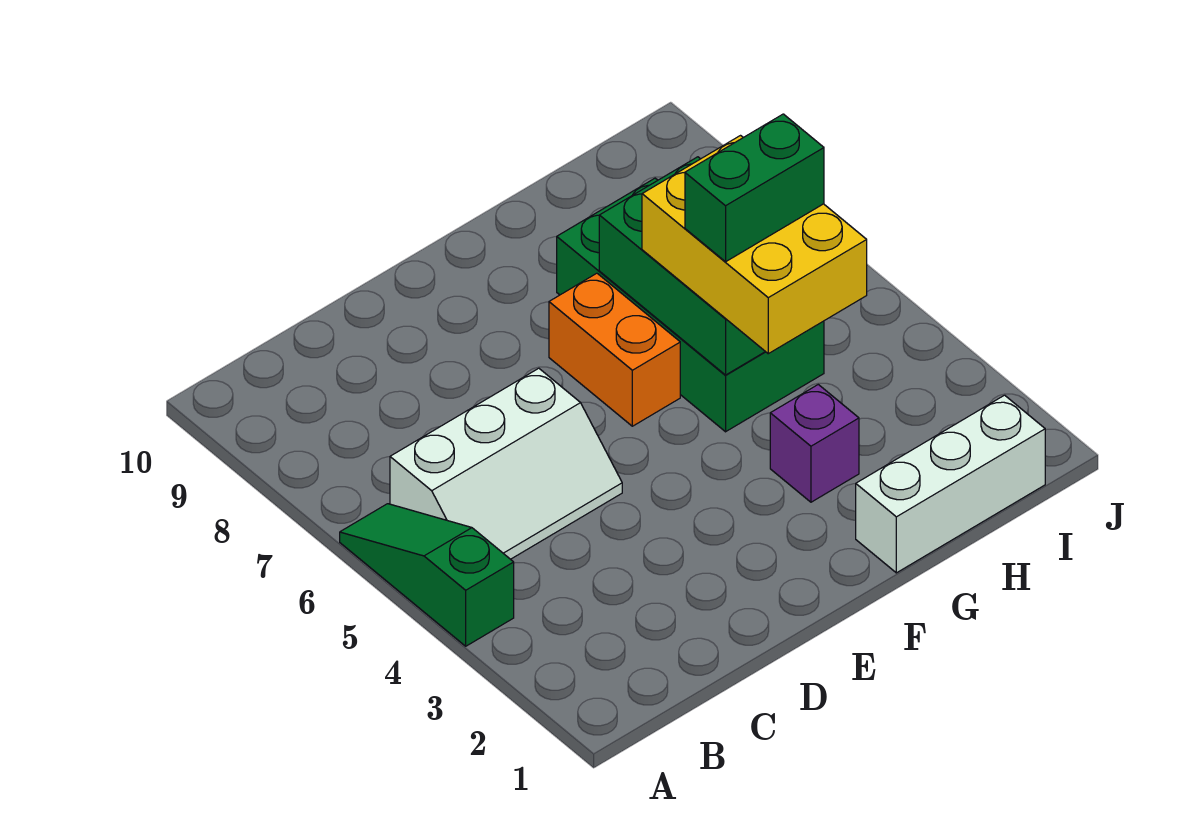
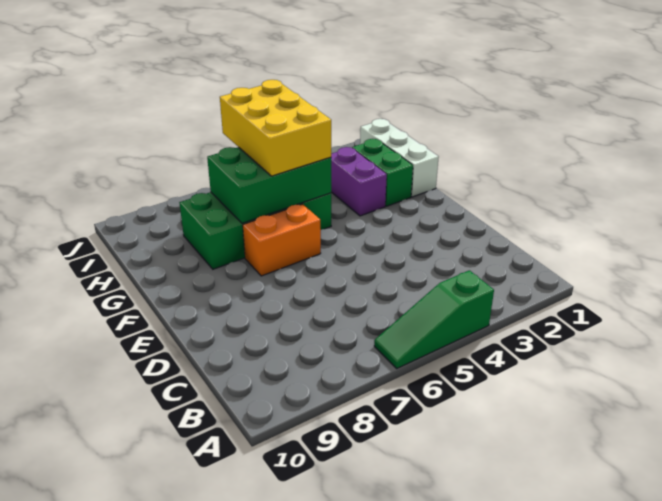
white 2x3 slope [390,368,622,559] -> none
purple 1x1 brick [770,385,859,502] -> purple 1x2 brick [331,147,387,216]
yellow 2x3 brick [642,136,867,354] -> yellow 2x3 brick turned to [220,80,331,176]
green 1x2 brick [685,114,824,262] -> green 1x2 brick moved to [352,139,413,206]

